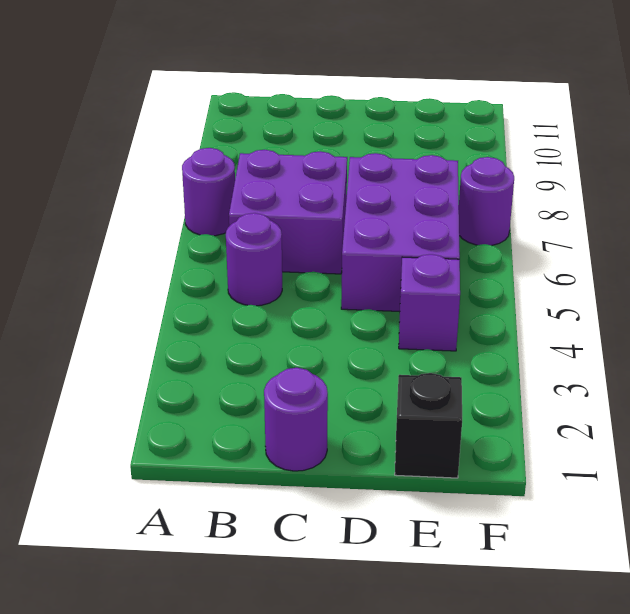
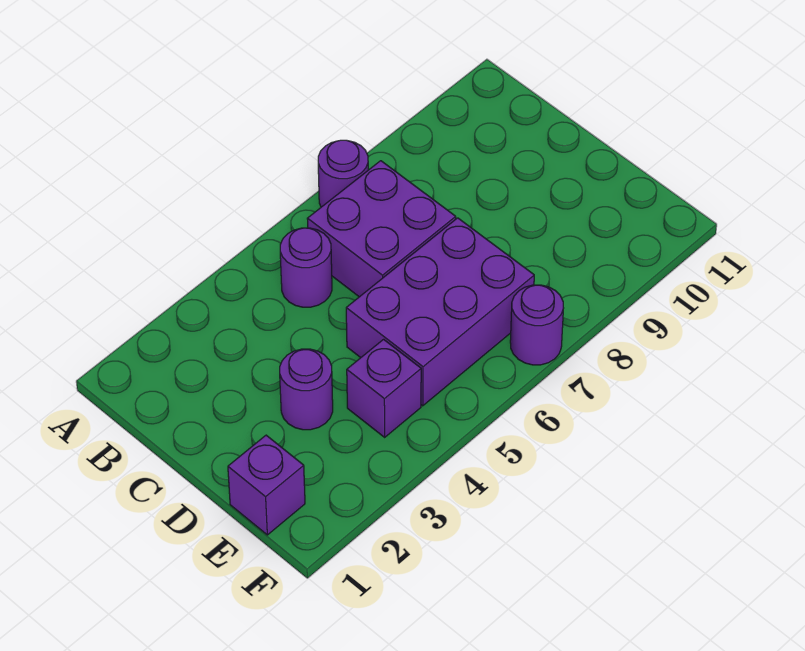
purple 1x1 round brick [264,368,328,471] -> purple 1x1 round brick moved to [280,349,333,430]
black 1x1 brick [395,373,462,478] -> purple 1x1 brick [228,435,305,535]

